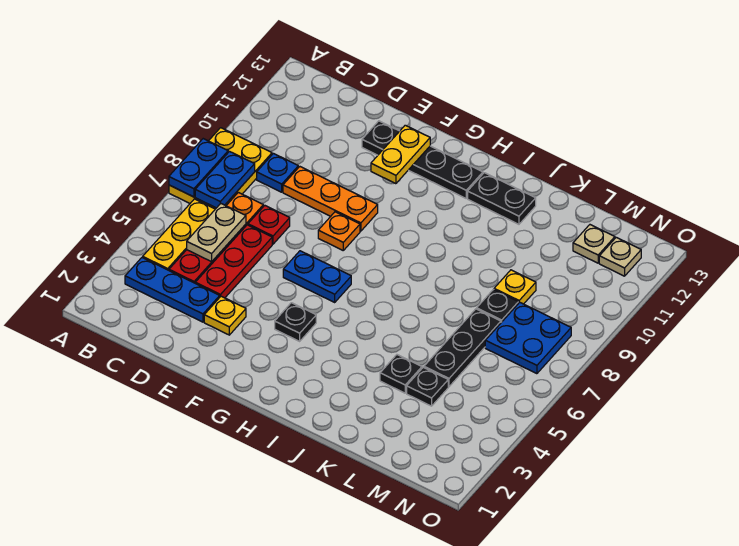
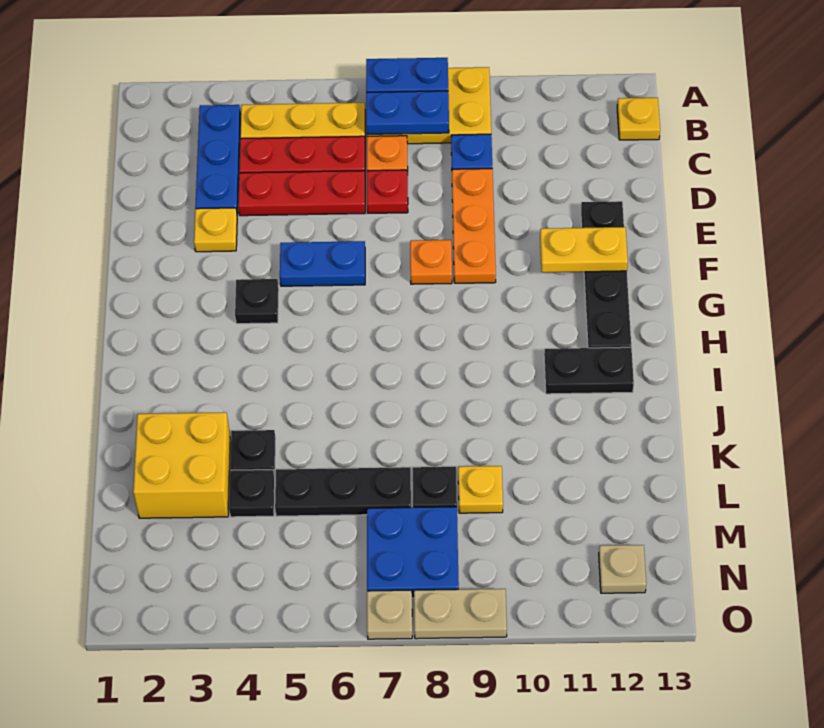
none -> yellow 1x1 plate [617,98,660,140]
tan 1x2 plate [187,204,246,262] -> tan 1x2 plate moved to [414,589,507,639]
blue 1x2 plate [283,251,351,302] -> blue 1x2 plate turned to [280,241,365,286]
black 1x2 plate [468,173,536,224] -> black 1x2 plate turned to [544,347,634,394]
none -> yellow 2x2 brick [133,412,231,518]
tan 1x1 plate [573,225,615,263] -> tan 1x1 plate moved to [367,590,412,639]

